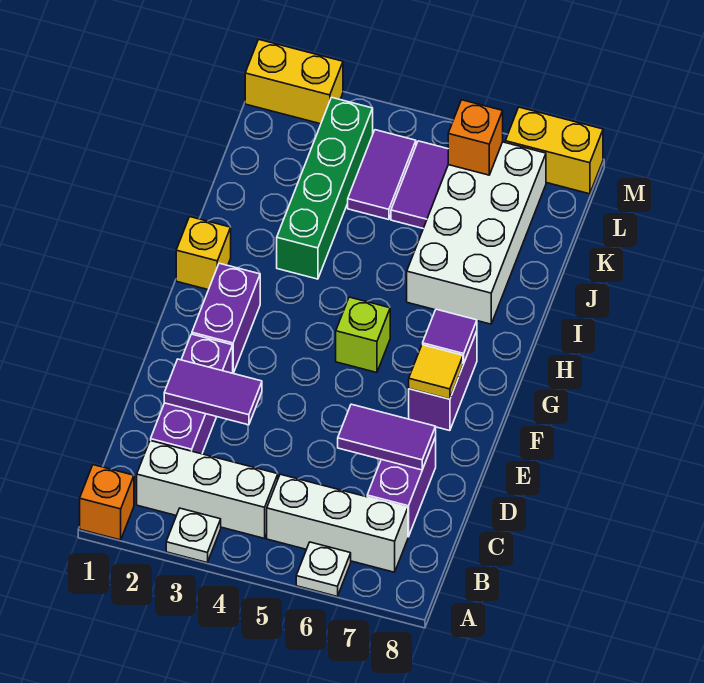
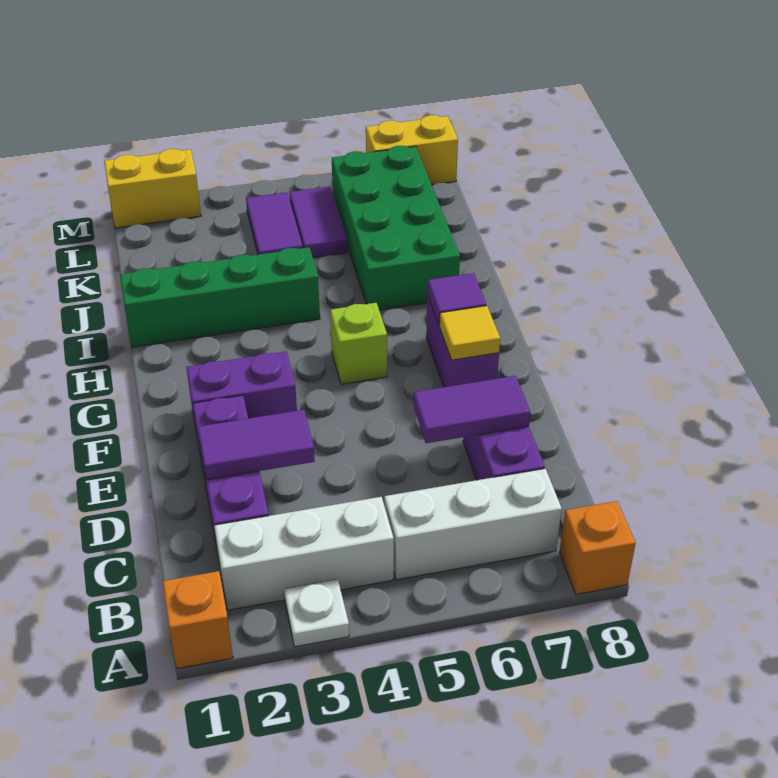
white 1x1 plate [296,542,351,596] -> none
purple 1x2 brick [192,263,260,373] -> purple 1x2 brick turned to [186,351,297,439]
yellow 1x1 brick [176,217,231,290] -> none
green 1x4 brick [277,97,373,279] -> green 1x4 brick turned to [120,247,320,347]
white 2x4 brick [407,142,546,324] -> green 2x4 brick [332,146,460,310]
orange 1x1 brick [448,100,503,175] -> orange 1x1 brick moved to [559,501,636,594]

